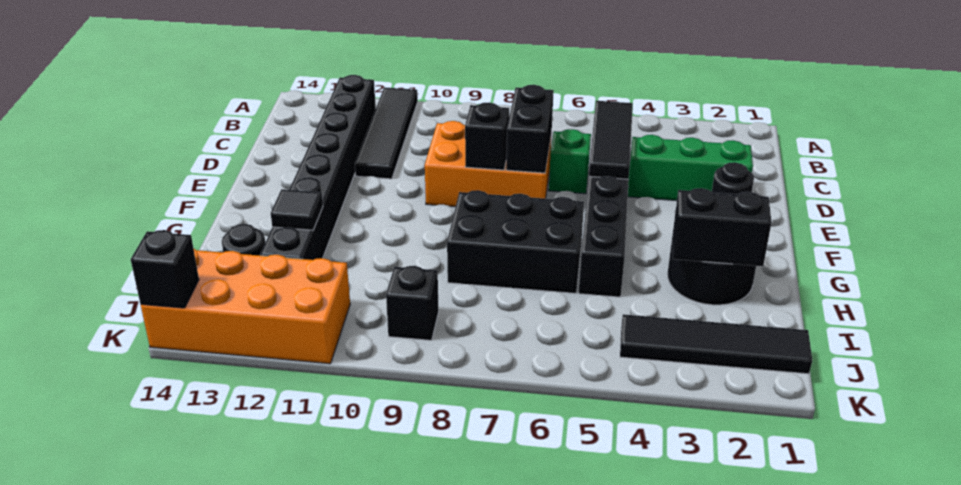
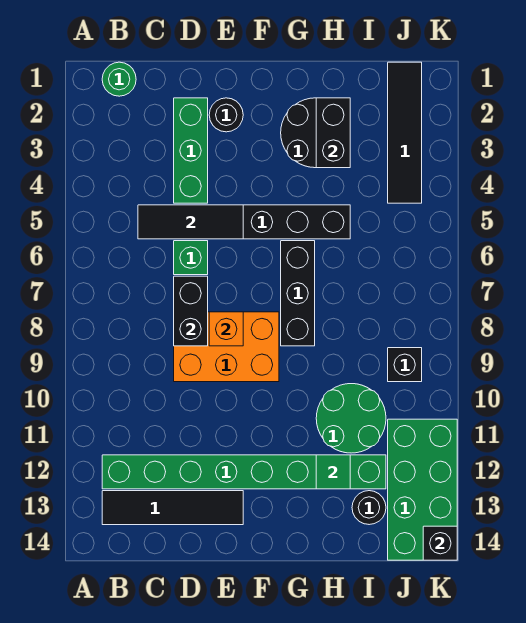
black 1x4 tile [355,87,418,179] -> black 1x4 tile moved to [102,491,243,525]
none -> green 1x1 round brick [102,62,136,96]
black 1x8 brick [260,75,376,260] -> green 1x8 brick [102,455,386,489]
orange 2x3 brick [425,121,552,207] -> orange 2x3 brick turned to [174,312,279,382]
black 1x2 brick [506,85,554,173] -> black 1x2 brick turned to [174,276,208,346]
black 1x1 brick [465,103,509,170] -> orange 1x1 brick [209,312,243,346]
black 2x3 brick [447,190,584,293] -> black 1x3 brick [281,241,315,346]
none -> green 2x2 round brick [316,384,386,453]
black 1x1 tile [271,189,323,230] -> green 1x1 tile [316,455,350,489]
orange 2x4 brick [141,249,350,364] -> green 2x4 brick [388,419,457,560]

